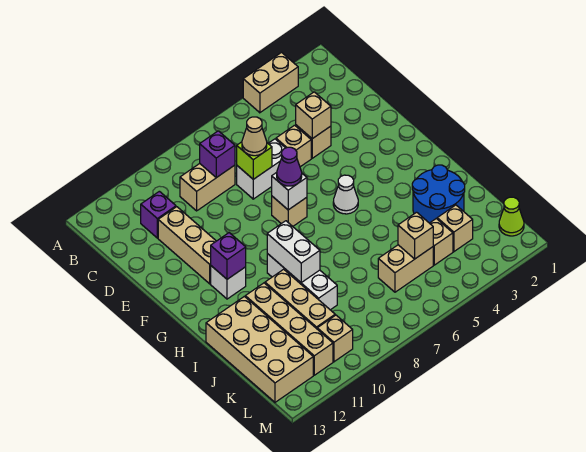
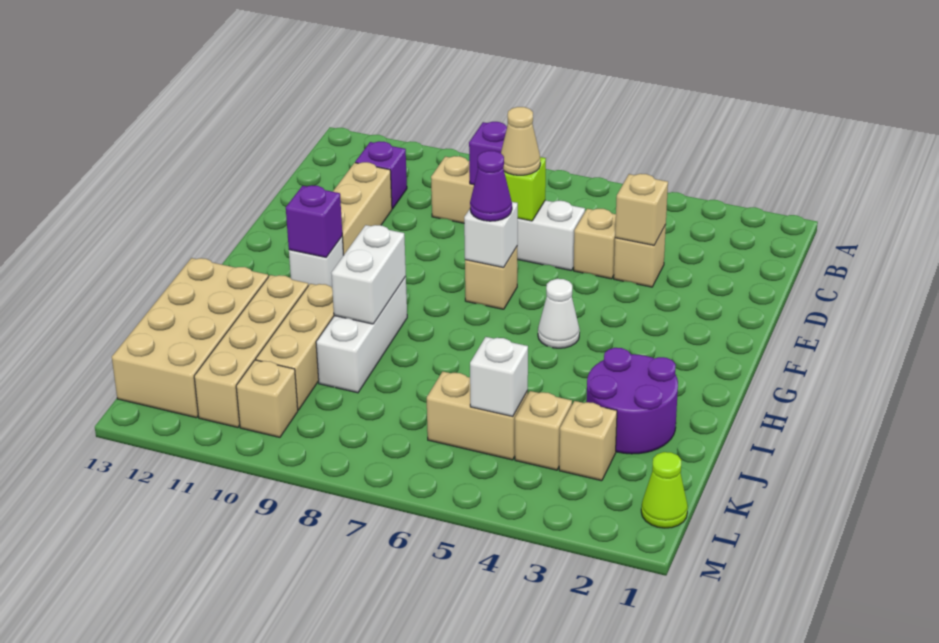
tan 1x2 brick [243,53,298,113] -> none
blue 2x2 round brick [412,165,465,223] -> purple 2x2 round brick [586,348,678,454]
tan 1x1 brick [398,212,433,259] -> white 1x1 brick [470,337,528,416]

